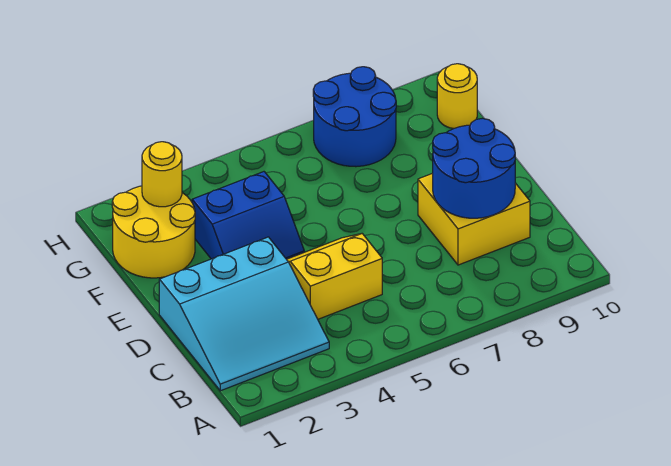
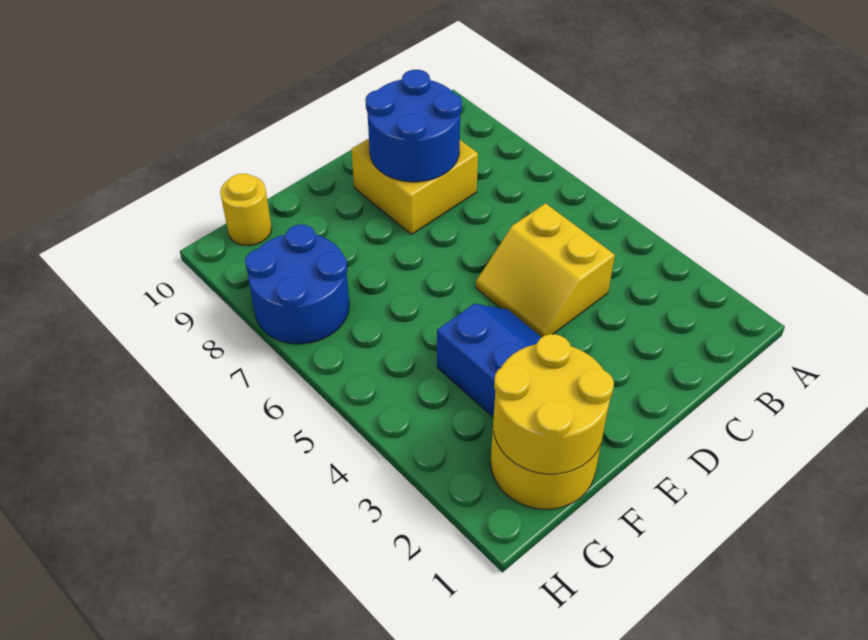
cyan 3x3 slope [159,237,329,391] -> none
yellow 1x1 round brick [142,142,182,207] -> yellow 2x2 round brick [493,334,614,474]

